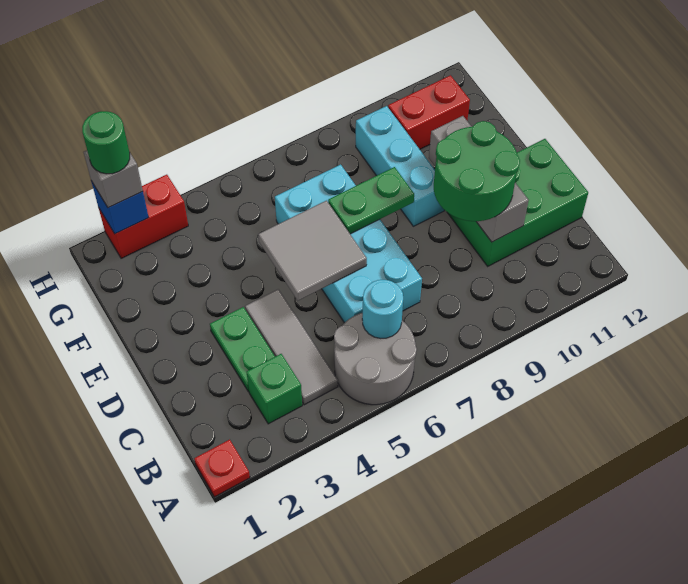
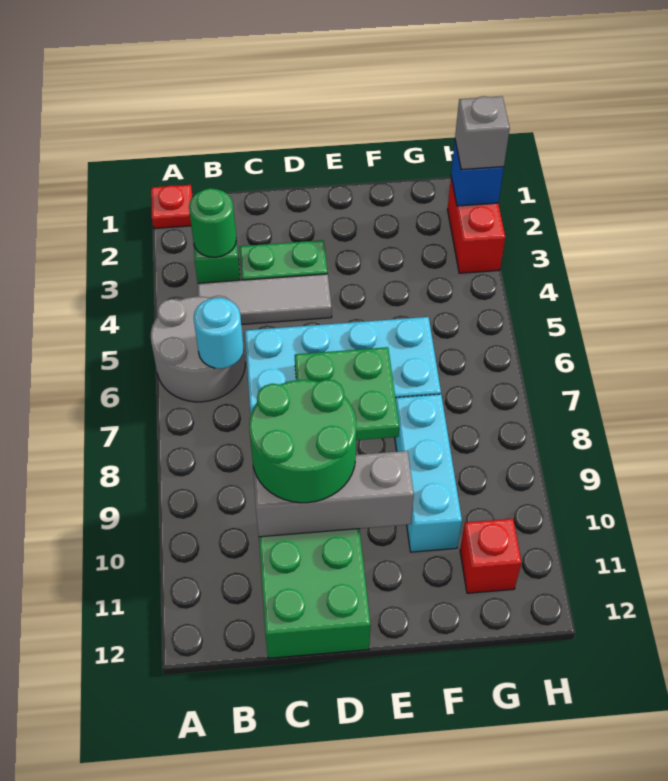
grey 2x2 tile [258,201,367,301] -> none
green 1x2 plate [328,167,414,234] -> green 2x2 plate [295,347,399,440]
cyan 1x3 brick [356,106,444,226] -> cyan 1x3 brick turned to [395,394,462,552]
red 1x2 brick [388,75,470,149] -> red 1x1 brick [460,519,521,593]
green 1x1 round brick [82,111,130,174] -> green 1x1 round brick moved to [189,188,236,257]

